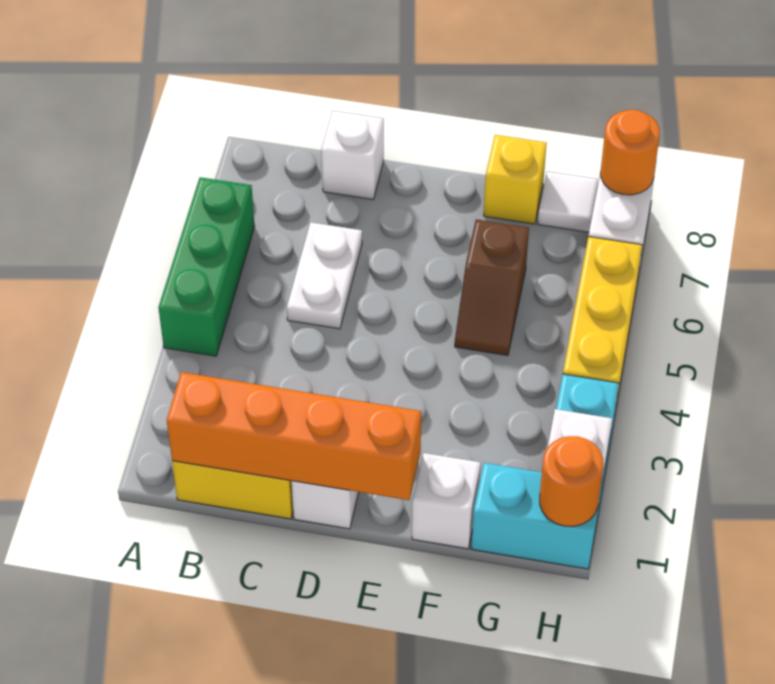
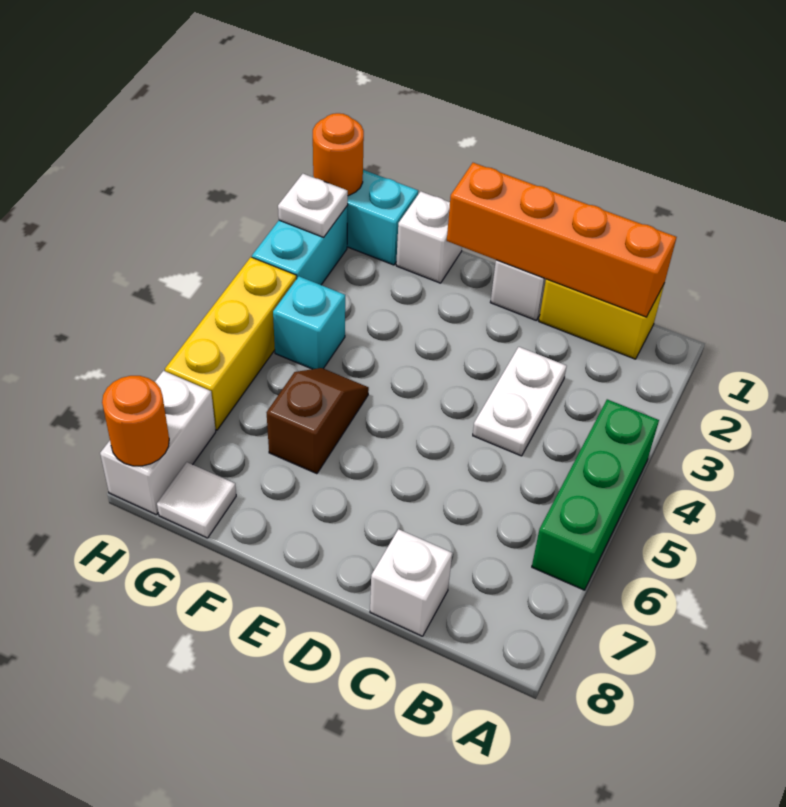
white 1x2 plate [287,222,362,329] -> white 1x2 plate moved to [473,347,567,456]
yellow 1x1 brick [484,135,547,224] -> none
none -> cyan 1x1 brick [273,276,345,369]

